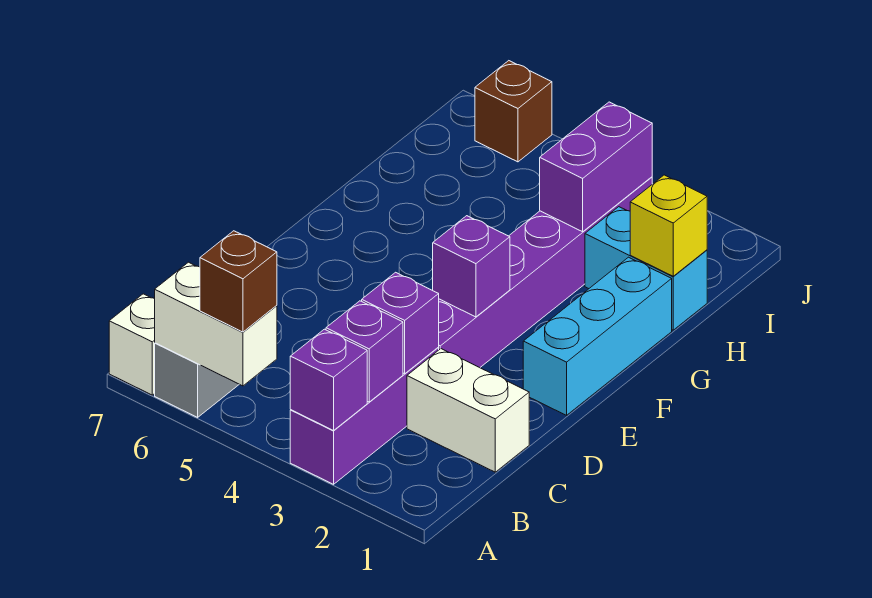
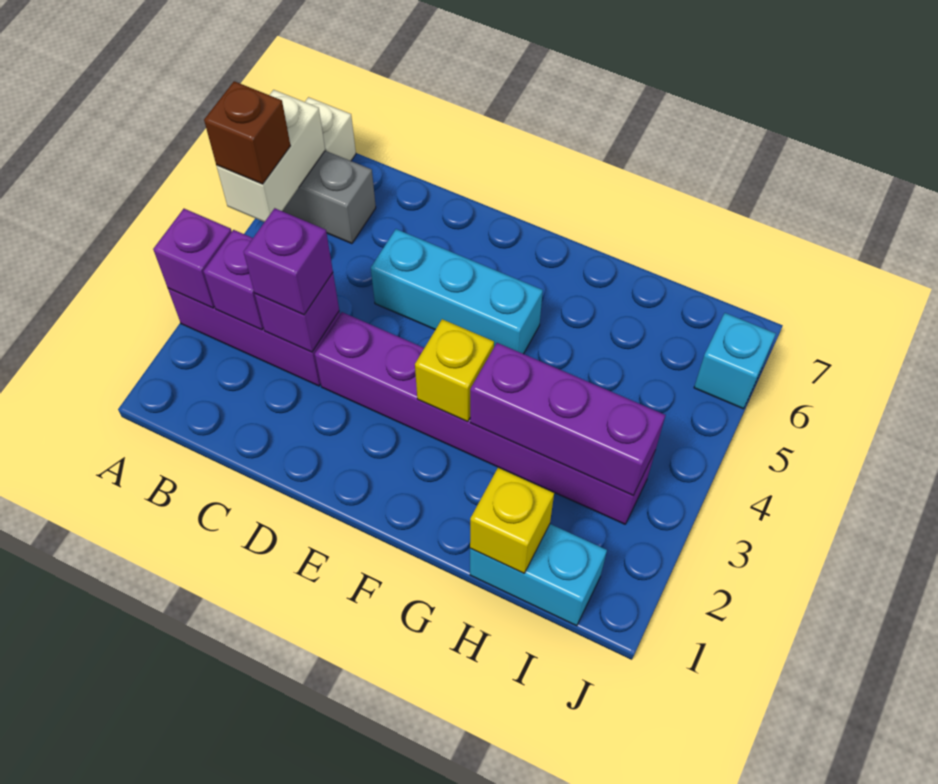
white 1x2 brick [407,349,529,472] -> none
cyan 1x3 brick [523,257,672,415] -> cyan 1x3 brick moved to [371,229,543,354]
purple 1x1 brick [433,216,510,317] -> purple 1x1 brick moved to [244,208,333,315]
none -> yellow 1x1 brick [415,319,494,422]
cyan 1x2 brick [585,207,707,330] -> cyan 1x2 brick turned to [470,524,607,626]
purple 1x2 brick [540,102,652,232] -> purple 1x3 brick [470,343,665,495]
brown 1x1 brick [475,61,552,162] -> cyan 1x1 brick [694,313,776,409]

